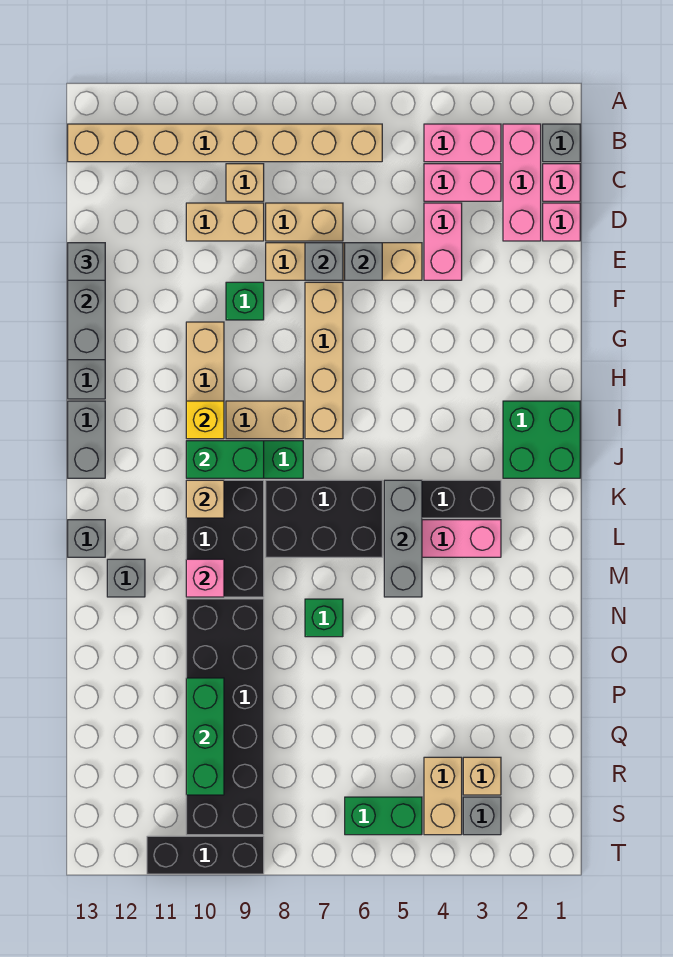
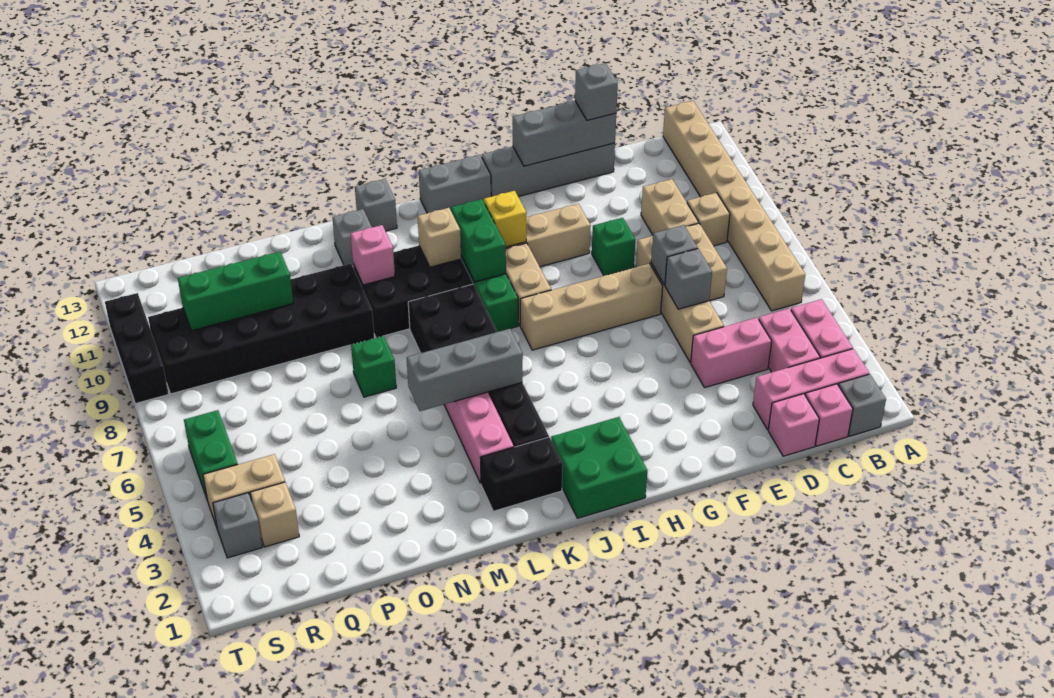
none -> black 1x2 brick [480,437,563,511]

